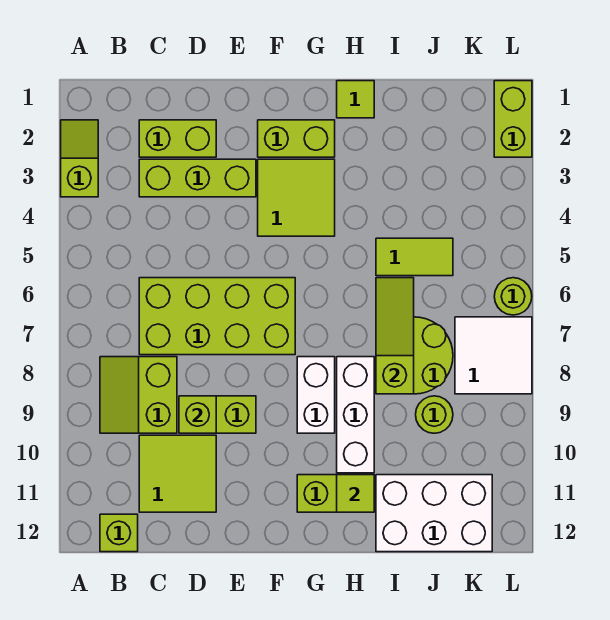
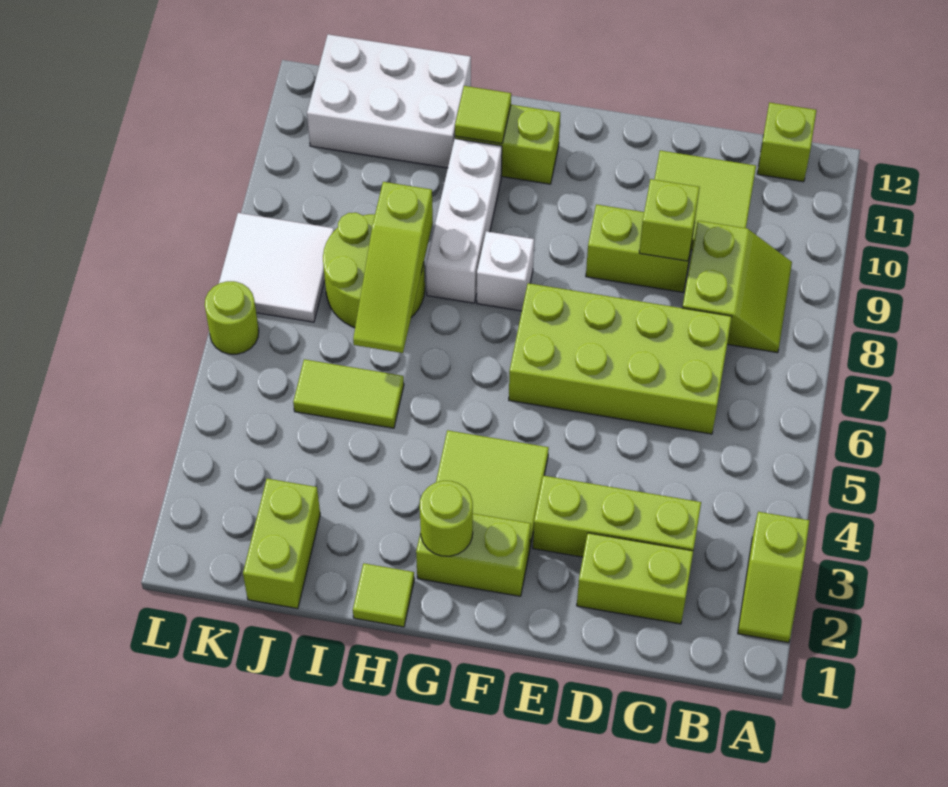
white 1x2 brick [297,357,335,433] -> white 1x1 brick [477,231,534,311]
lime 1x1 round brick [416,396,453,433] -> lime 1x1 round brick moved to [420,481,473,556]
lime 1x2 brick [494,81,532,157] -> lime 1x2 brick moved to [243,479,320,609]

